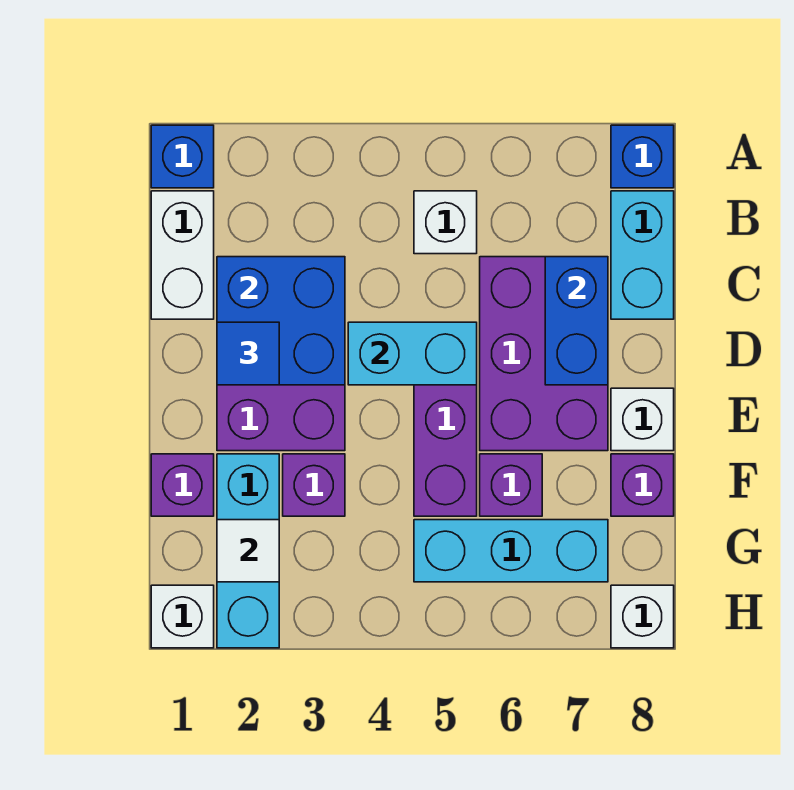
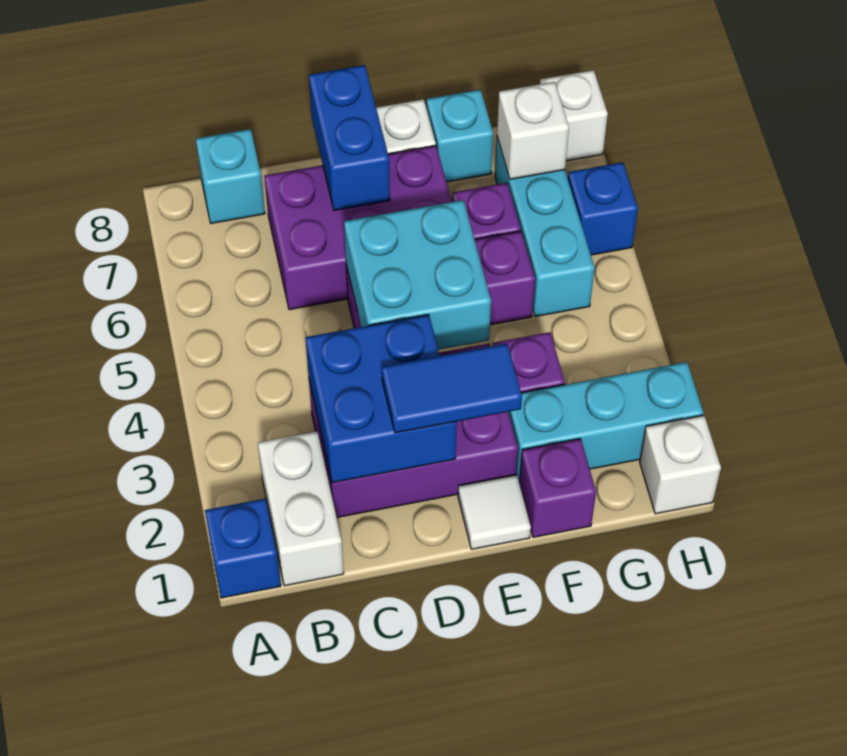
blue 1x1 brick [611,125,674,188] -> blue 1x1 brick moved to [568,162,638,255]
white 1x2 brick [151,191,214,319] -> white 1x2 brick turned to [258,431,344,586]
white 1x1 brick [414,191,477,254] -> white 1x1 brick moved to [497,82,569,179]
cyan 1x2 brick [611,191,674,319] -> cyan 1x1 brick [196,129,265,223]
blue 1x2 brick [545,257,608,385] -> blue 1x2 brick turned to [309,65,390,210]
blue 1x1 tile [217,322,279,385] -> blue 1x2 tile [382,344,522,433]
cyan 1x2 brick [348,322,477,385] -> cyan 2x2 brick [344,200,491,350]
purple 1x1 brick [611,454,674,516] -> cyan 1x1 brick [427,89,493,182]
white 1x1 tile [217,520,279,582] -> white 1x1 tile moved to [458,475,531,549]

